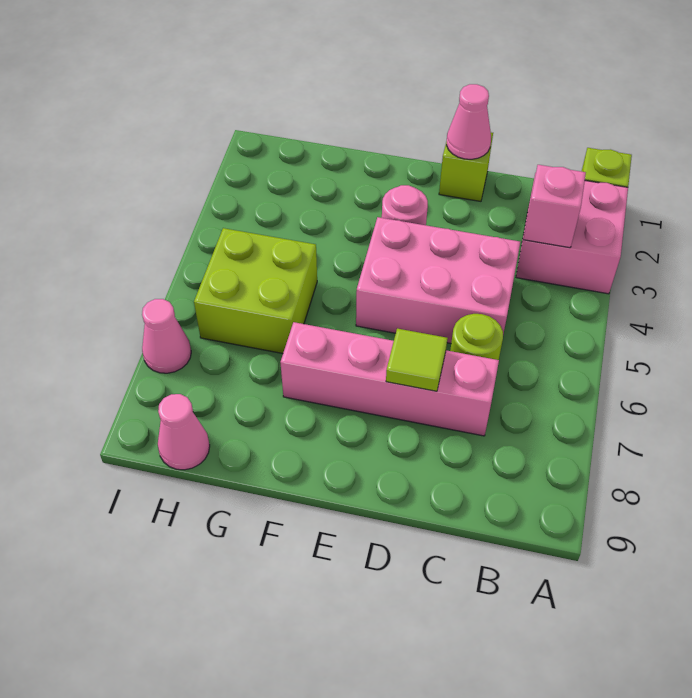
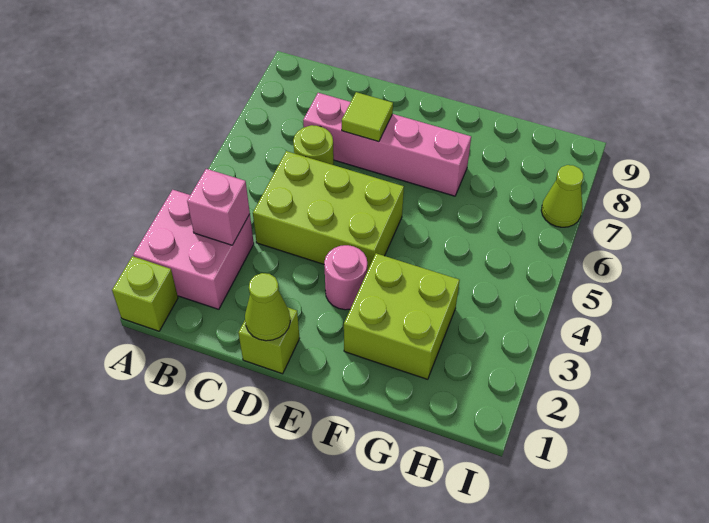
pink 2x3 brick [356,217,520,343] -> lime 2x3 brick [253,151,404,271]
pink 1x1 cone [447,84,491,159] -> lime 1x1 cone [245,273,290,341]
lime 2x2 brick [194,228,317,353] -> lime 2x2 brick moved to [344,253,460,379]
pink 1x1 cone [158,394,210,470] -> none
pink 1x1 cone [142,299,191,373] -> lime 1x1 cone [541,165,583,227]

